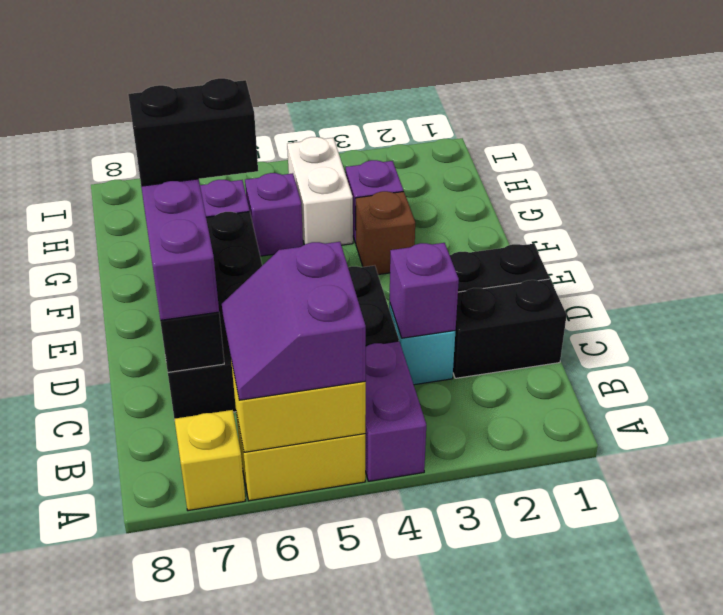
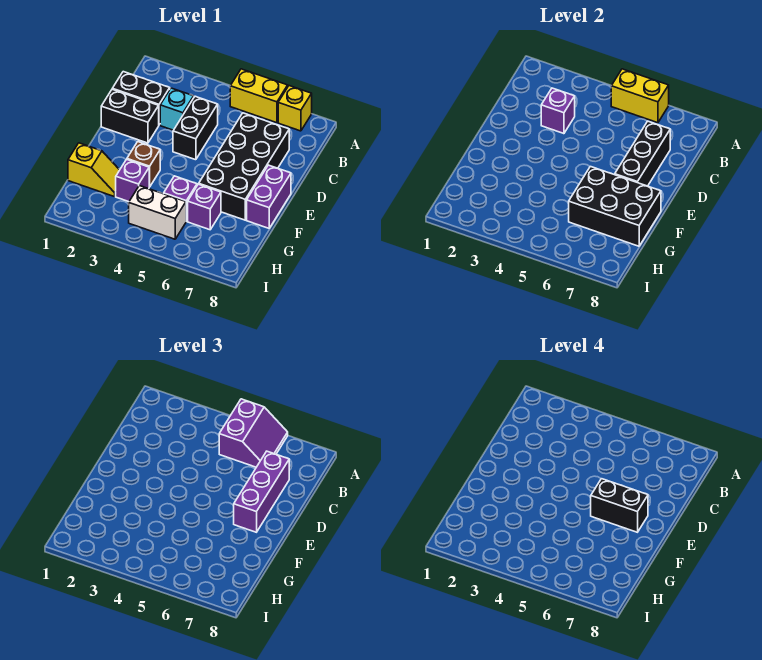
purple 1x2 brick [365,341,426,481] -> purple 1x2 brick moved to [247,165,291,228]
none -> black 2x3 brick [569,167,661,246]
none -> yellow 1x2 slope [68,143,119,197]
white 1x2 brick [287,137,353,245] -> white 1x2 brick turned to [129,186,186,239]

